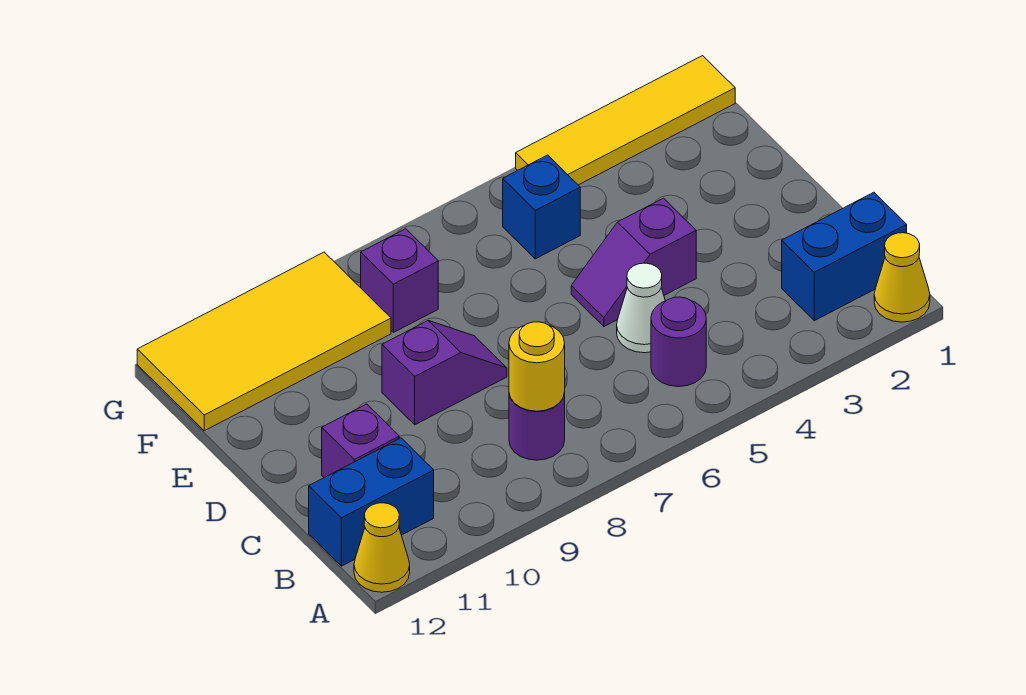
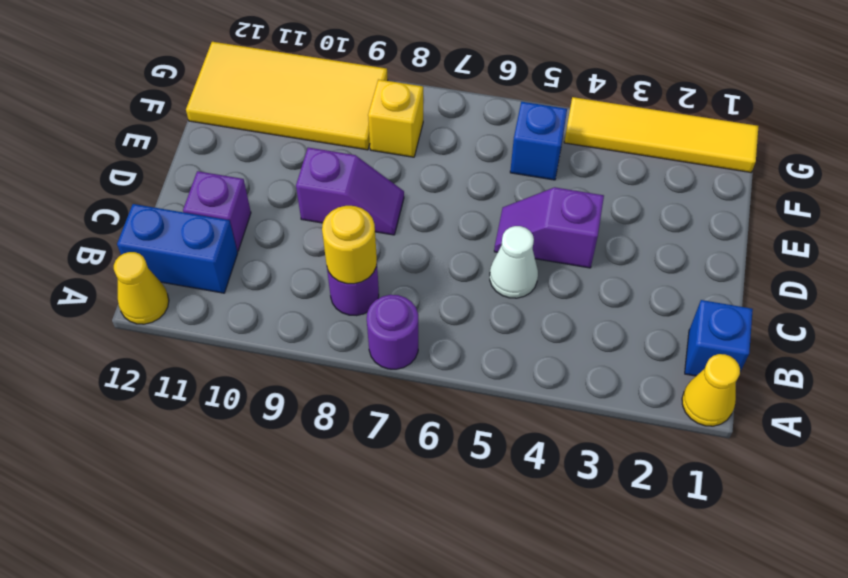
blue 1x2 brick [782,192,907,321] -> blue 1x1 brick [685,300,753,376]
purple 1x1 round brick [651,297,706,387] -> purple 1x1 round brick moved to [367,295,418,369]
purple 1x1 brick [361,229,438,332] -> yellow 1x1 brick [368,79,423,157]

